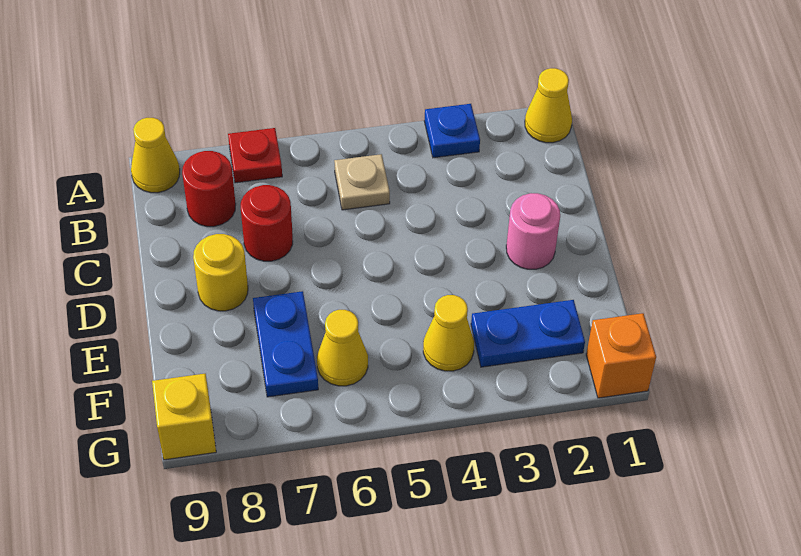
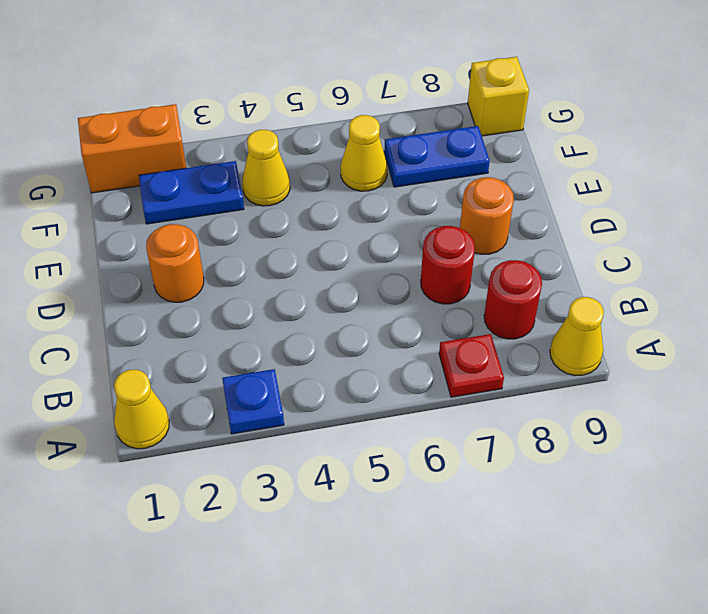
tan 1x1 plate [334,154,390,210] -> none
pink 1x1 round brick [506,193,560,269] -> orange 1x1 round brick [146,224,204,302]
yellow 1x1 round brick [193,234,248,311] -> orange 1x1 round brick [460,177,514,254]
blue 1x2 plate [253,291,318,397] -> blue 1x2 plate turned to [384,126,490,187]
orange 1x1 brick [586,313,656,398] -> orange 1x2 brick [78,104,186,193]

